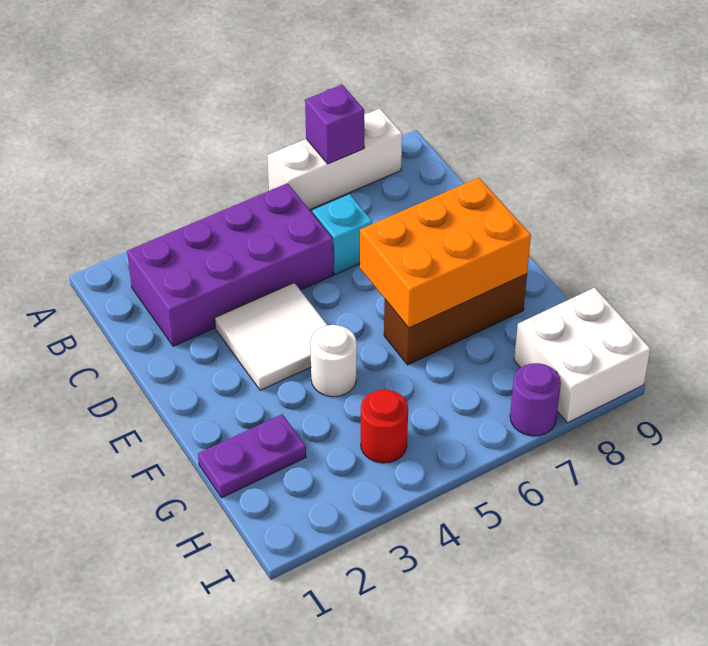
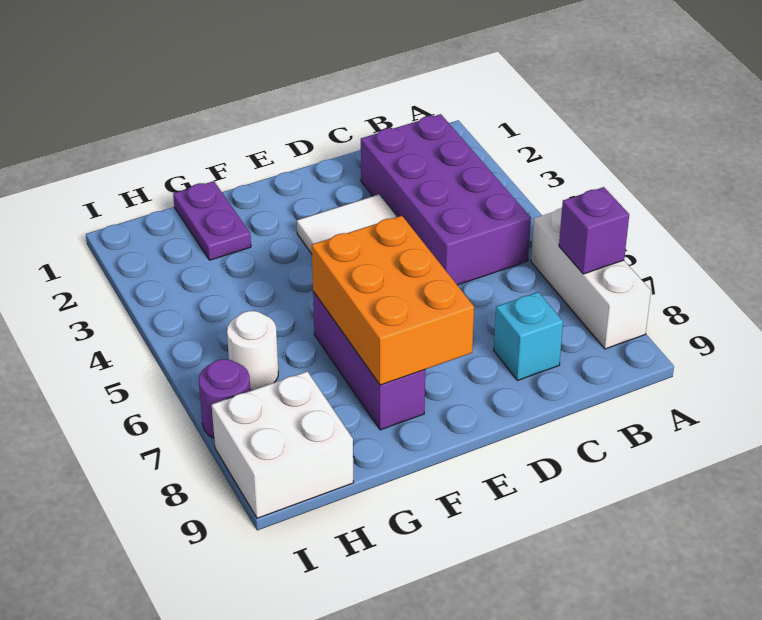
cyan 1x1 brick [312,194,372,274] -> cyan 1x1 brick moved to [494,292,563,380]
white 1x1 round brick [310,325,357,397] -> white 1x1 round brick moved to [227,311,278,391]
brown 1x3 brick [384,274,527,365] -> purple 1x3 brick [313,291,425,430]
red 1x1 round brick [361,390,408,463] -> none

